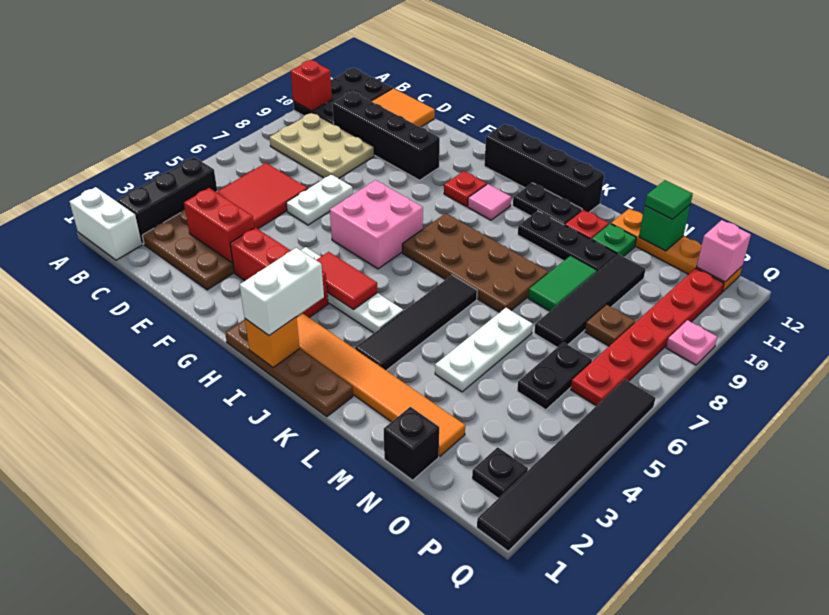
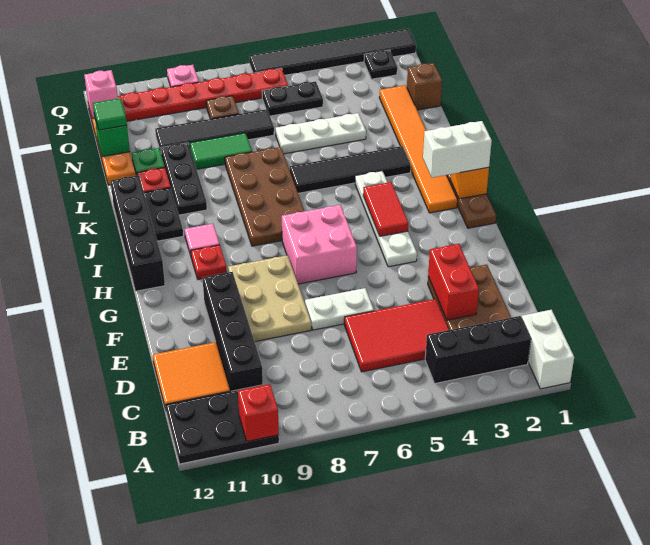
tan 2x3 plate [270,113,374,178] -> tan 2x3 plate moved to [228,255,311,342]
red 1x3 brick [230,227,328,317] -> none
black 1x1 brick [384,407,439,480] -> brown 1x1 brick [407,63,442,110]

